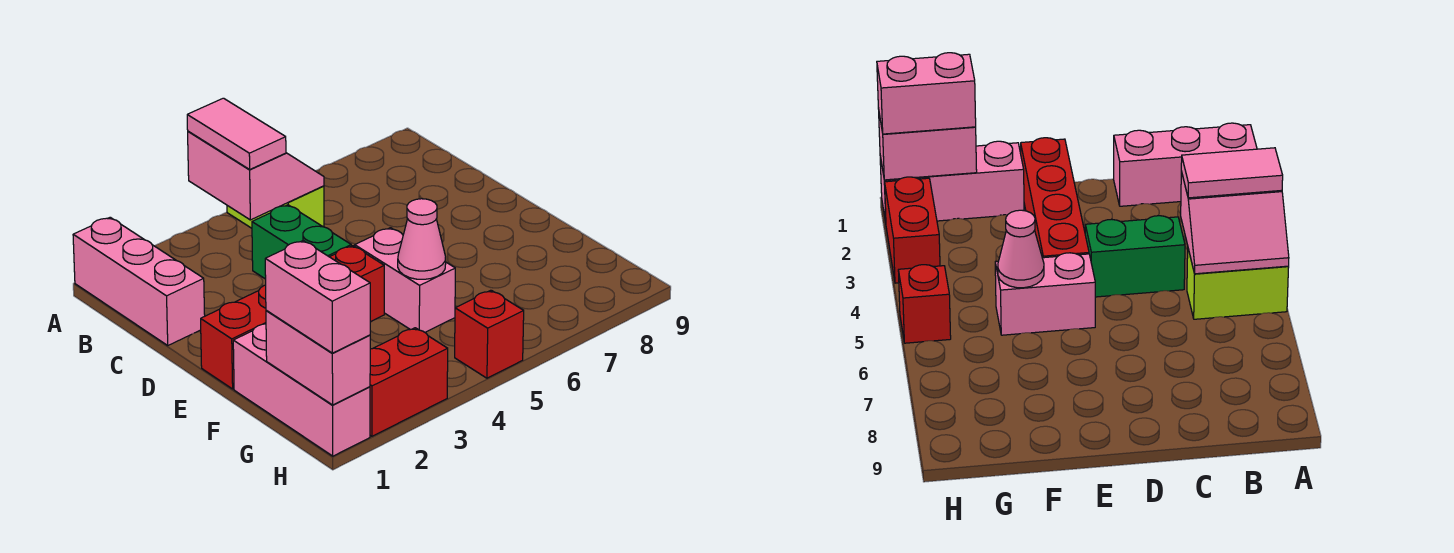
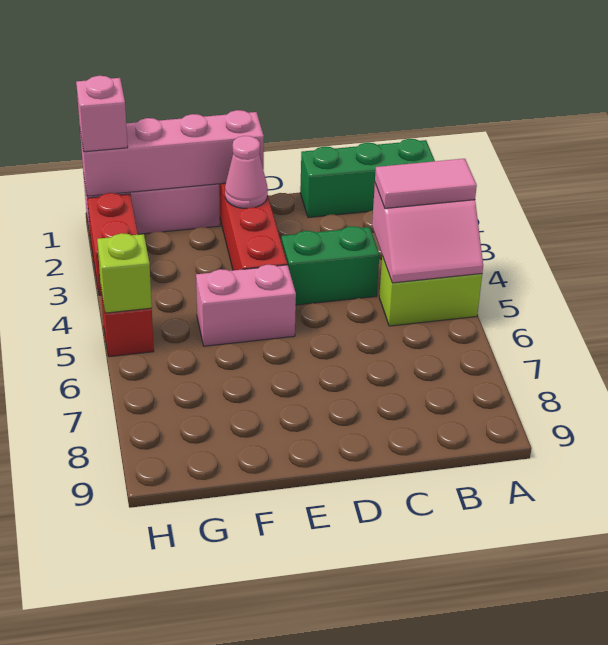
pink 1x3 brick [73,217,205,345] -> green 1x3 brick [300,139,435,218]
pink 1x1 cone [398,199,446,279] -> pink 1x1 cone moved to [225,136,268,208]
pink 1x2 brick [266,310,370,405] -> pink 1x4 brick [80,110,264,196]
pink 1x2 brick [265,241,370,353] -> pink 1x1 brick [76,76,128,152]
none -> lime 1x1 brick [97,233,152,313]

